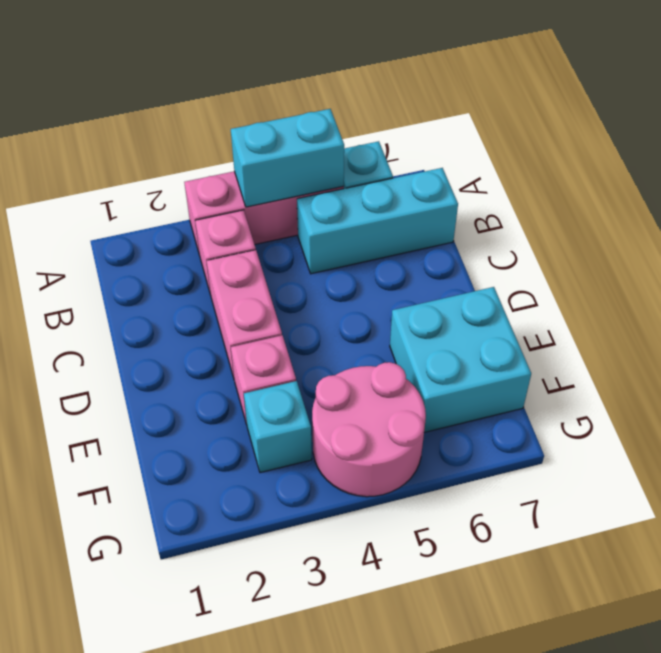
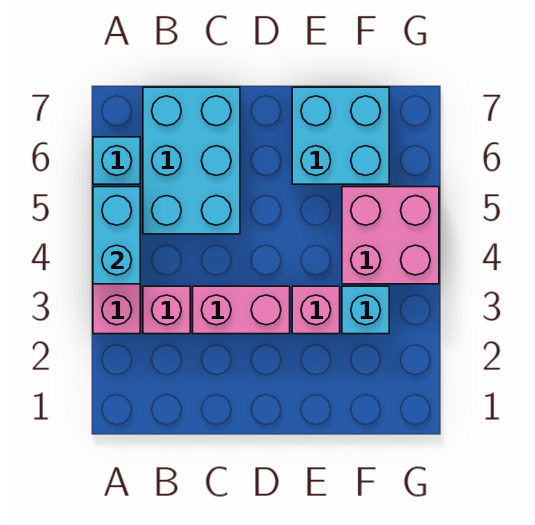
cyan 1x3 brick [297,168,458,274] -> cyan 2x3 brick [143,87,240,234]
pink 2x2 round brick [312,362,426,497] -> pink 2x2 brick [342,187,439,284]

